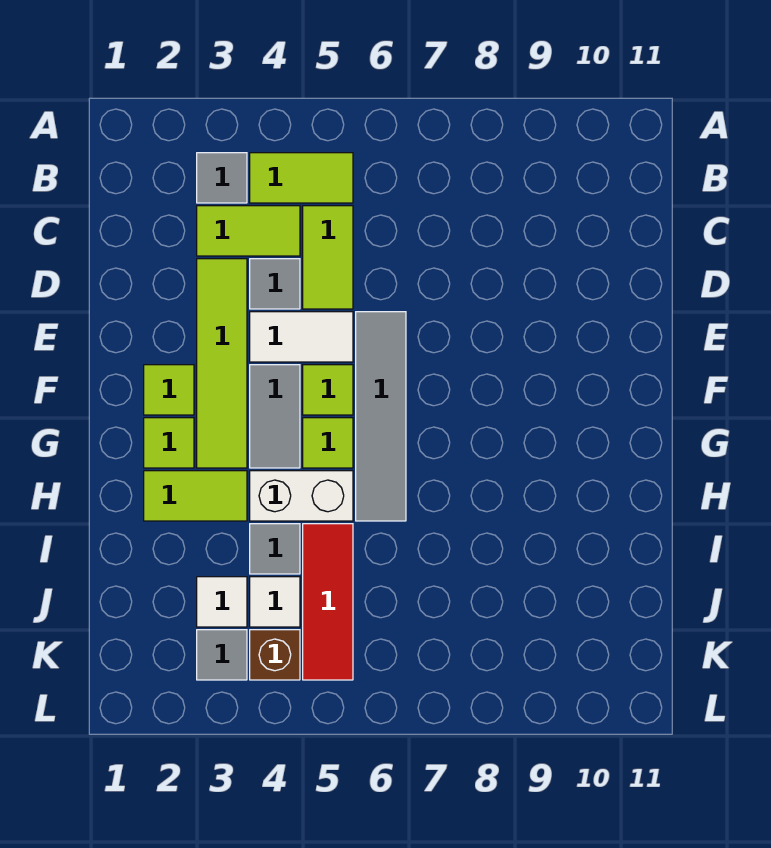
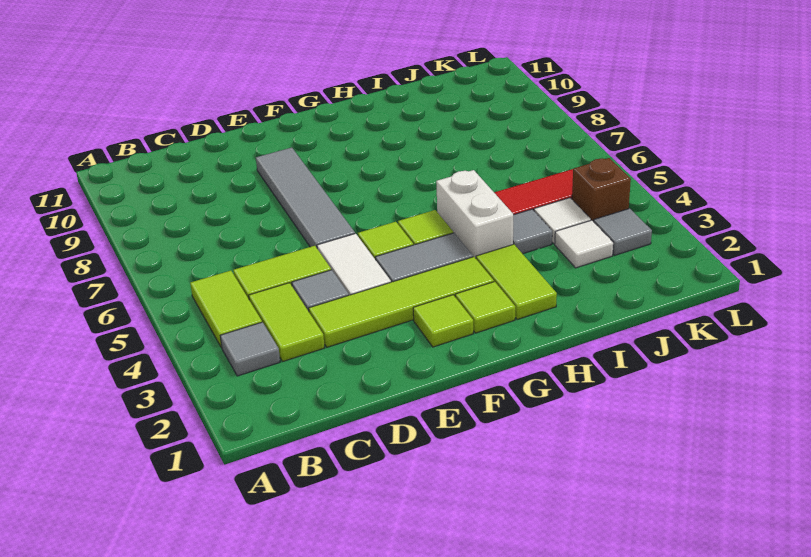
grey 1x4 tile [356,312,406,521] -> grey 1x4 tile turned to [256,148,355,248]

